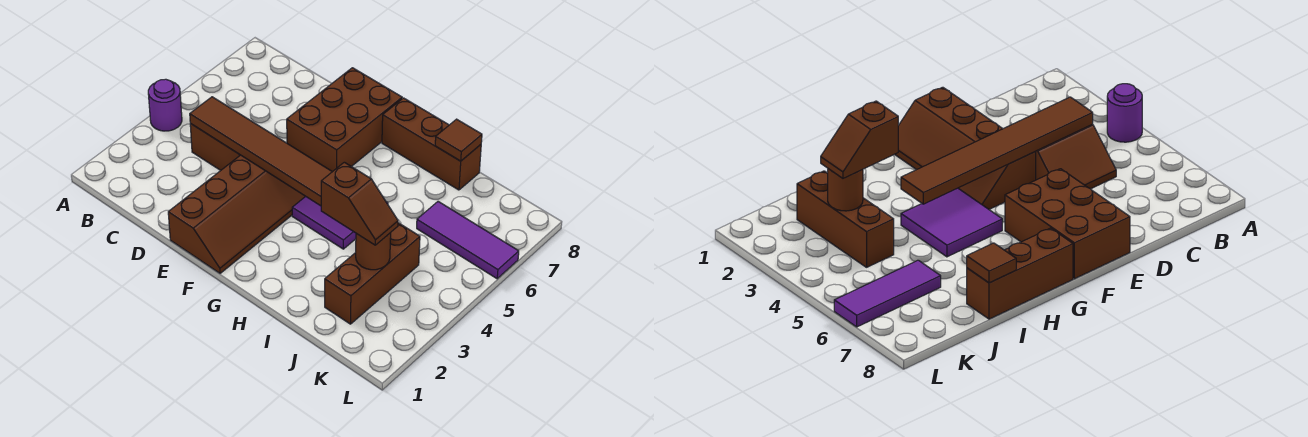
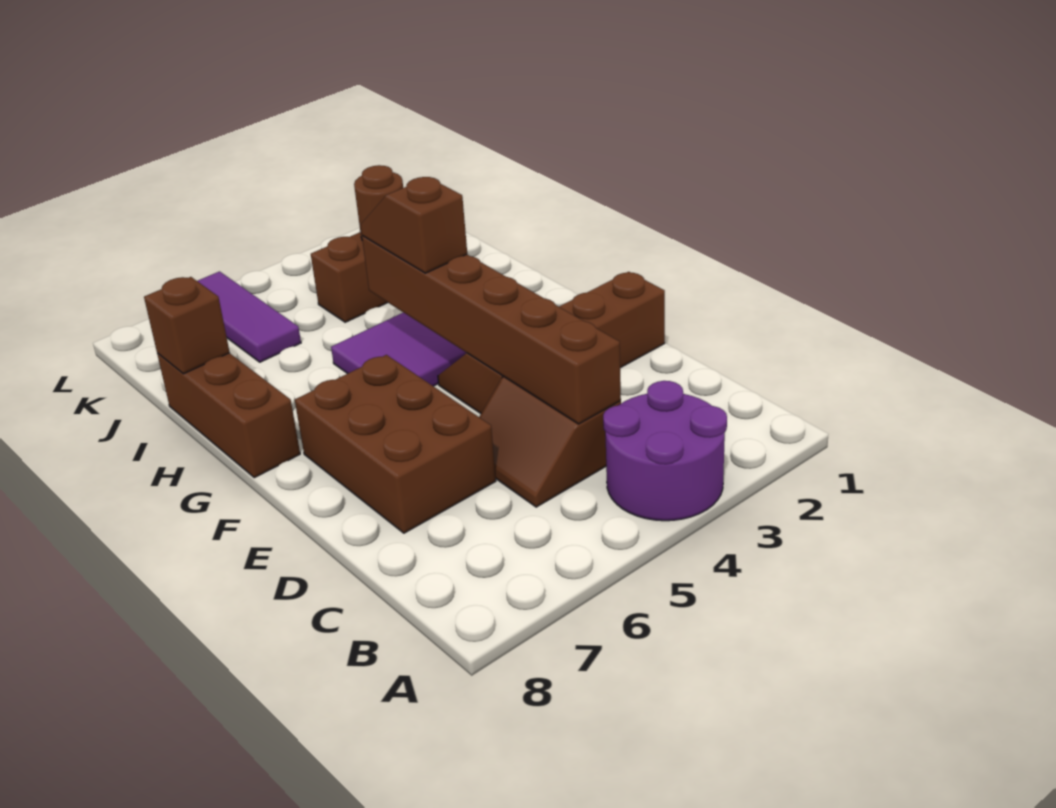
purple 1x1 round brick [148,79,182,131] -> purple 2x2 round brick [603,381,727,521]
brown 1x6 tile [190,97,332,206] -> brown 1x6 brick [362,236,621,424]
brown 2x3 brick [287,68,402,172] -> brown 2x3 brick turned to [295,355,496,533]
brown 1x2 slope [321,162,398,245] -> brown 1x2 slope moved to [360,177,467,273]
brown 1x1 tile [435,119,482,161] -> brown 1x1 brick [144,277,230,374]

